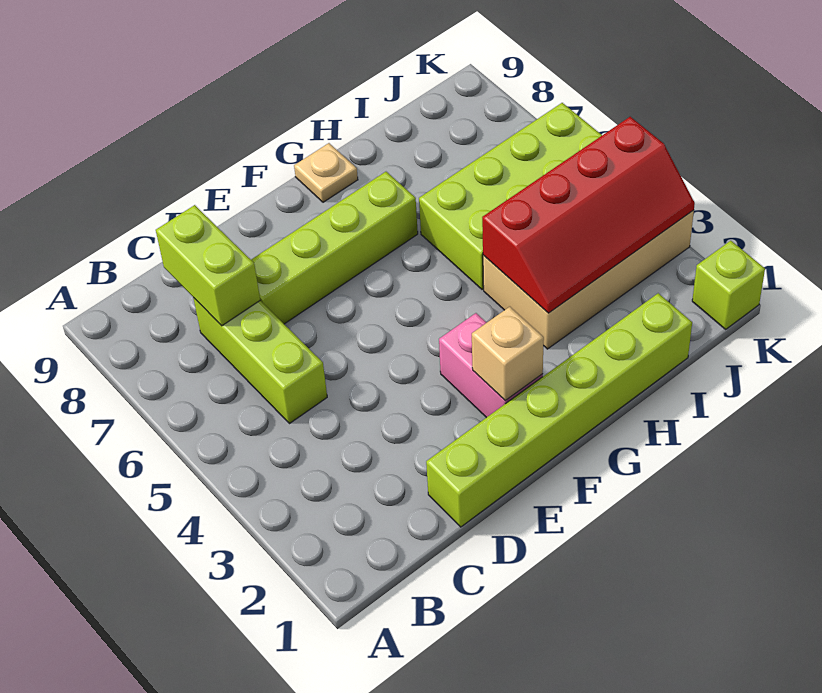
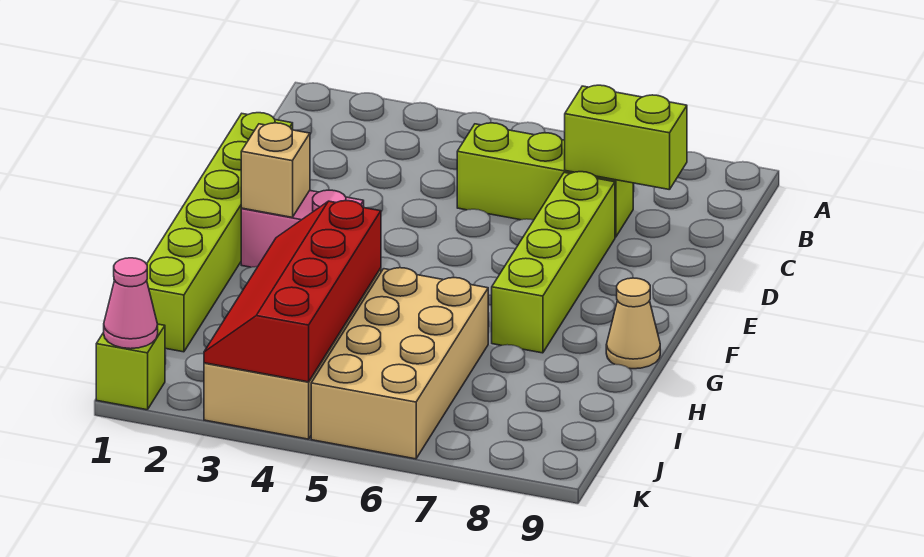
tan 1x1 plate [294,143,358,202] -> tan 1x1 cone [606,278,660,369]
lime 2x4 brick [419,103,602,290] -> tan 2x4 brick [311,268,488,459]
none -> pink 1x1 cone [104,258,158,349]

